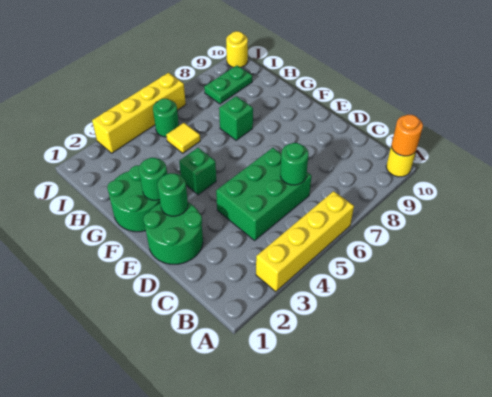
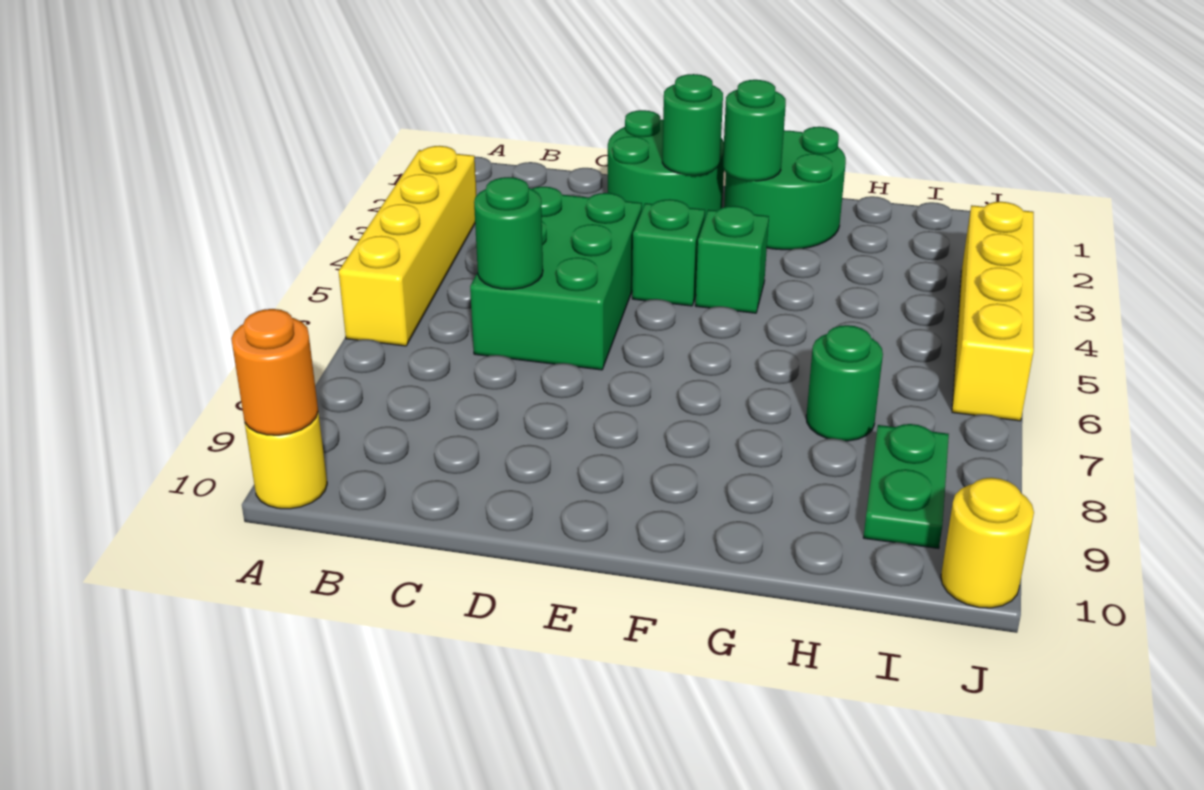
green 1x1 brick [219,96,253,140] -> green 1x1 brick moved to [632,199,705,306]
yellow 1x1 tile [166,123,200,153] -> none
green 1x1 round brick [153,99,179,137] -> green 1x1 round brick moved to [806,325,883,441]

